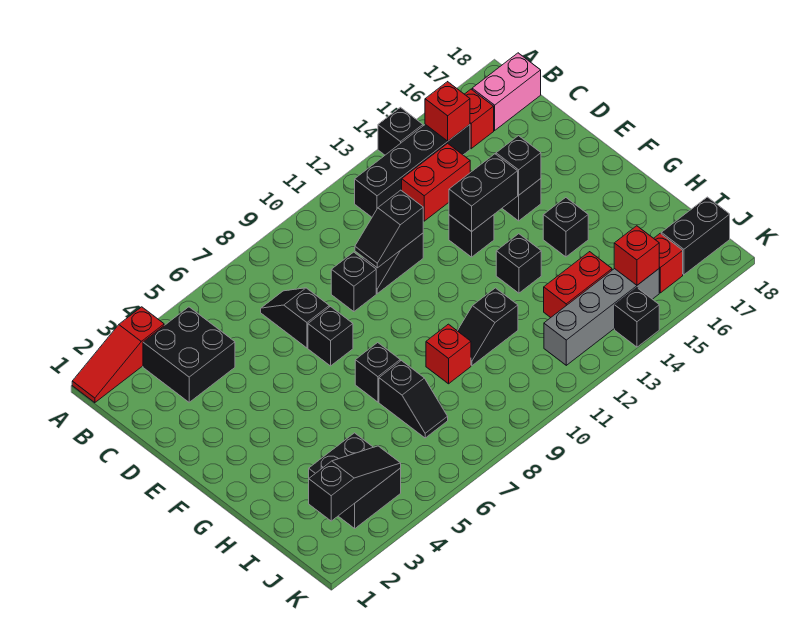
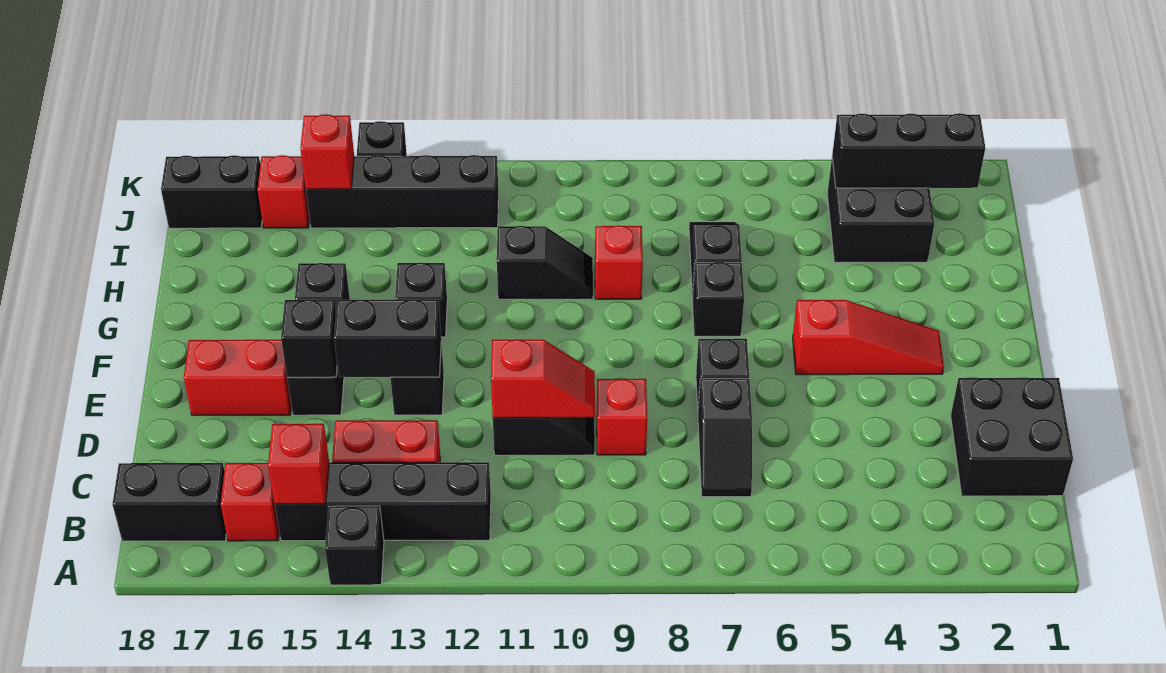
red 1x3 slope [72,307,164,403] -> red 1x3 slope moved to [793,300,944,375]
black 2x2 brick [143,307,235,402] -> black 2x2 brick moved to [951,378,1073,496]
pink 1x2 brick [472,53,541,130] -> black 1x2 brick [112,463,226,541]
black 1x1 brick [331,252,376,312] -> red 1x1 brick [597,379,647,455]
black 1x2 slope [355,190,423,268] -> red 1x2 slope [491,340,595,418]
red 1x2 brick [544,252,612,317] -> red 1x2 brick moved to [184,340,291,415]
black 1x3 slope [309,446,401,521] -> black 1x3 brick [832,113,985,188]
grey 1x4 brick [544,269,659,365] -> black 1x4 brick [306,155,499,228]

